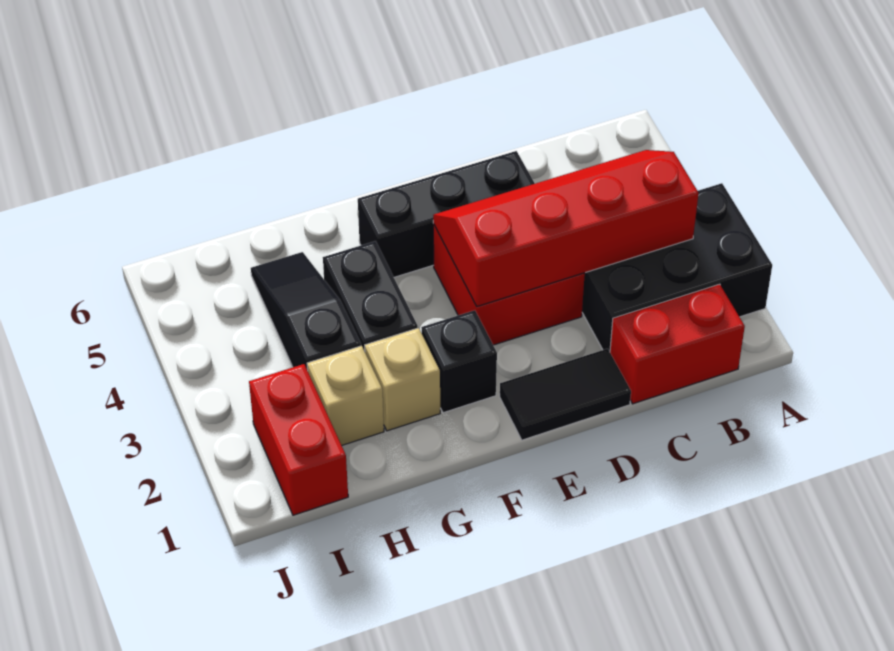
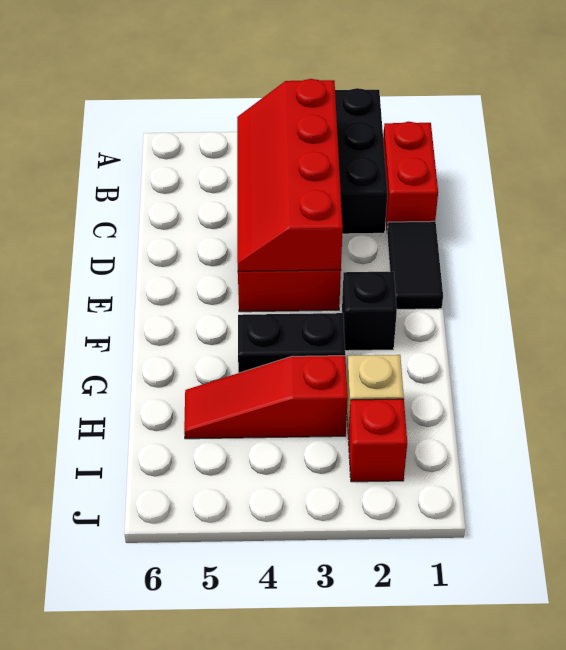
black 1x3 brick [358,151,535,277] -> none
tan 1x1 brick [365,328,440,431] -> none
black 1x3 slope [251,252,361,371] -> red 1x3 slope [184,356,348,439]
red 1x2 brick [249,364,348,515] -> red 1x1 brick [348,399,407,482]

